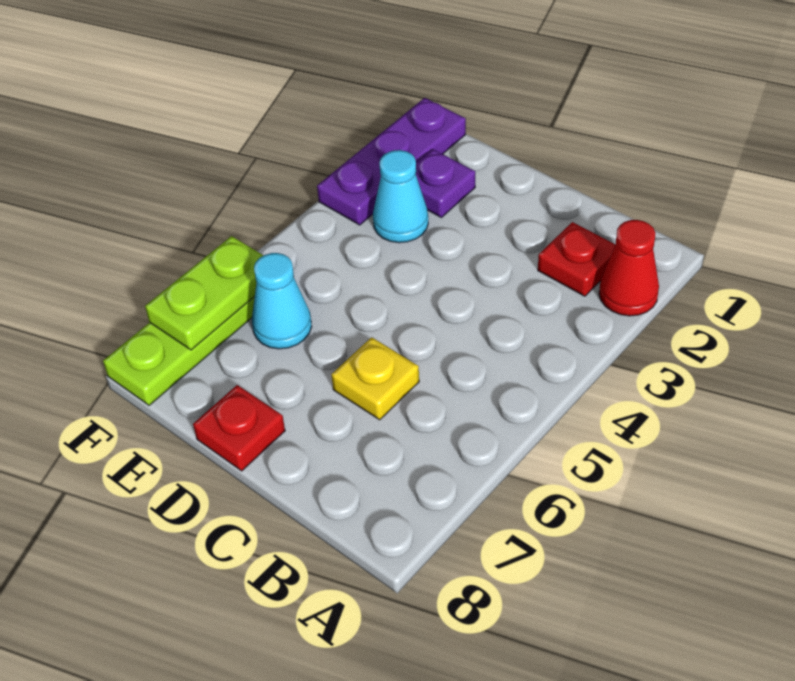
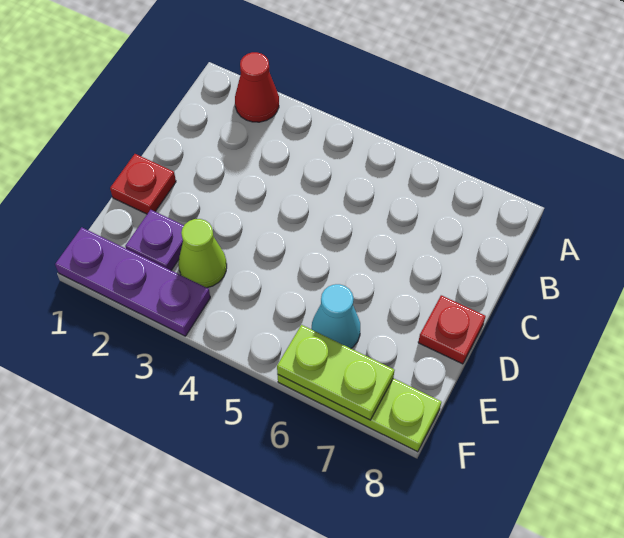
red 1x1 plate [538,222,615,296] -> red 1x1 plate moved to [110,154,176,214]
yellow 1x1 plate [331,337,419,420] -> none
cyan 1x1 cone [373,150,428,243] -> lime 1x1 cone [178,219,227,288]

